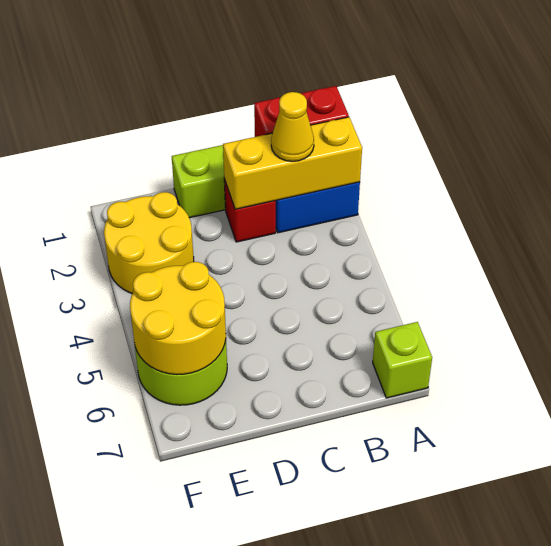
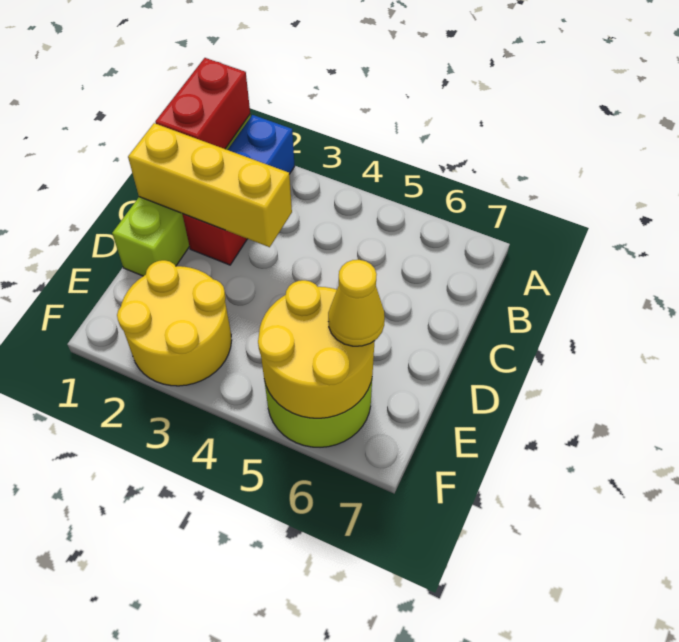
yellow 1x3 brick [223,117,362,209] -> yellow 1x3 brick turned to [128,123,292,247]
lime 1x1 brick [373,322,432,398] -> none
yellow 1x1 cone [271,92,314,161] -> yellow 1x1 cone moved to [328,260,385,346]

